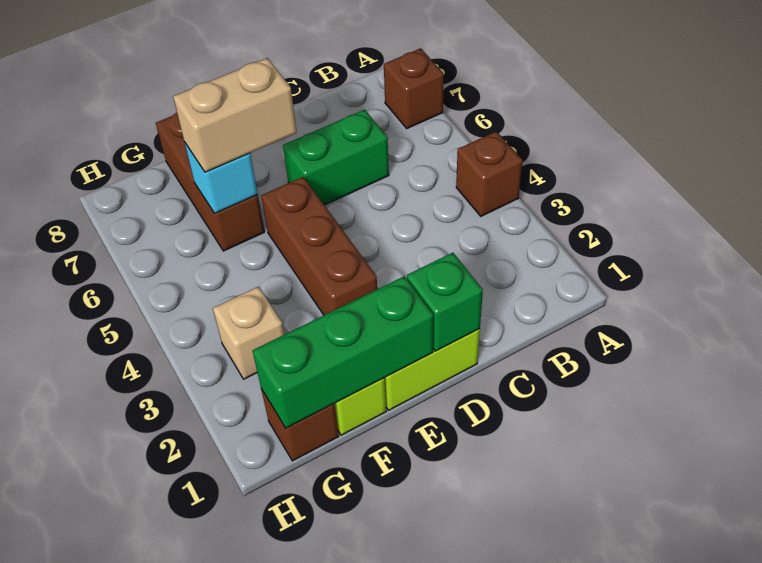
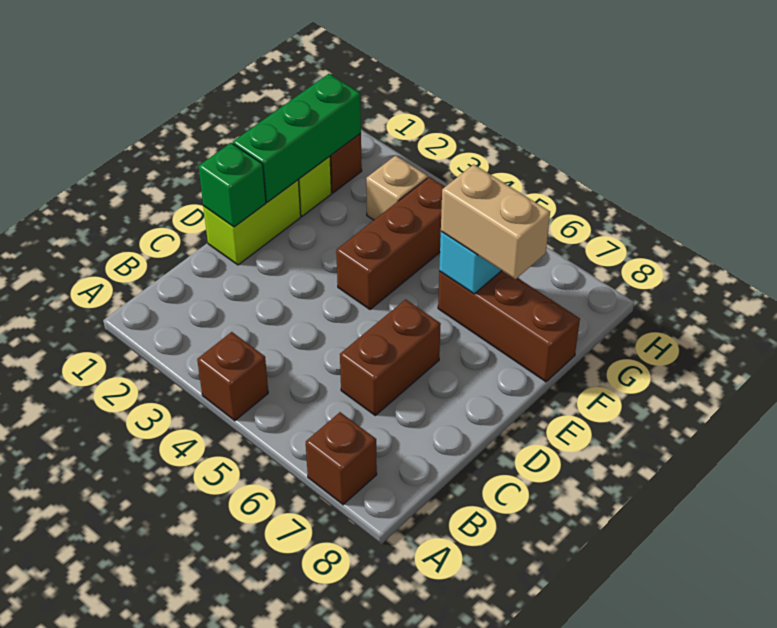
green 1x2 brick [283,110,389,205] -> brown 1x2 brick [340,300,441,415]
brown 1x3 brick [261,177,377,315] -> brown 1x3 brick turned to [336,177,445,309]
tan 1x2 brick [173,58,297,172] -> tan 1x2 brick turned to [441,164,550,279]

